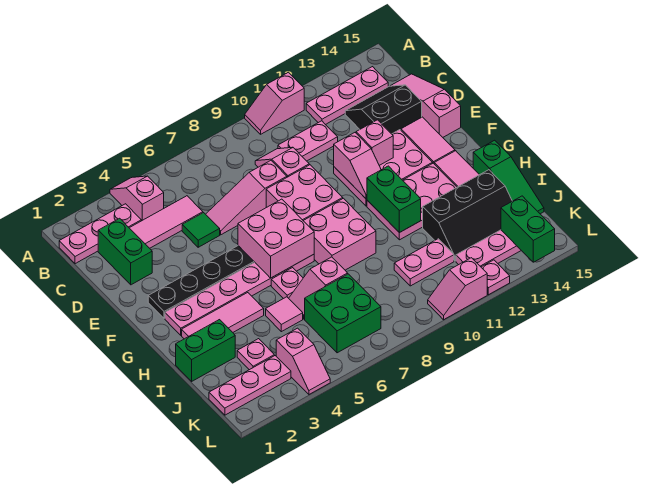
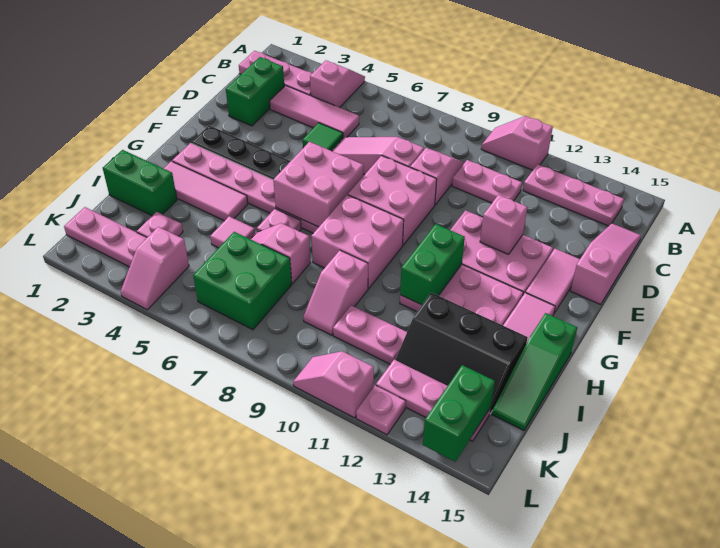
black 2x2 slope [345,85,422,134] -> none
pink 1x2 slope [334,133,381,199] -> pink 1x2 slope moved to [303,250,368,335]

